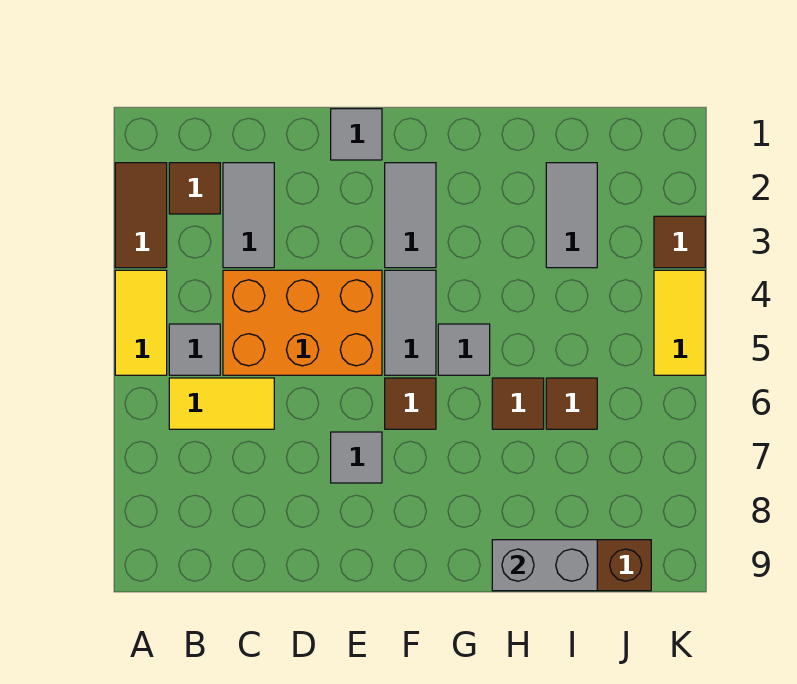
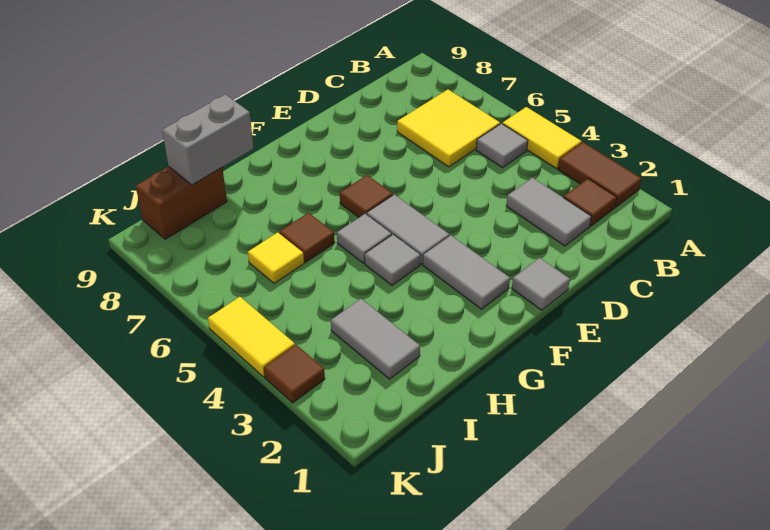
yellow 1x2 tile [169,378,274,429] -> yellow 2x2 tile [397,90,500,167]
orange 2x3 brick [223,270,382,375] -> none
grey 1x1 tile [331,432,382,483] -> grey 1x1 tile moved to [365,234,421,285]
brown 1x1 tile [546,378,597,429] -> yellow 1x1 tile [248,233,304,283]

